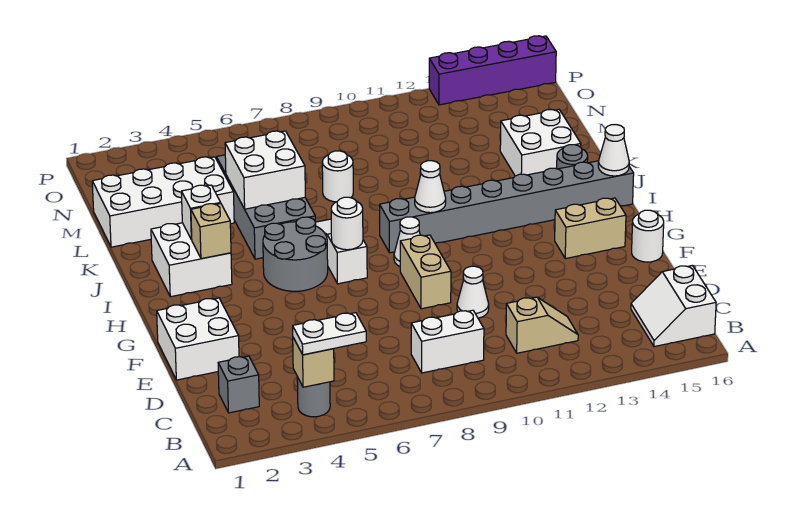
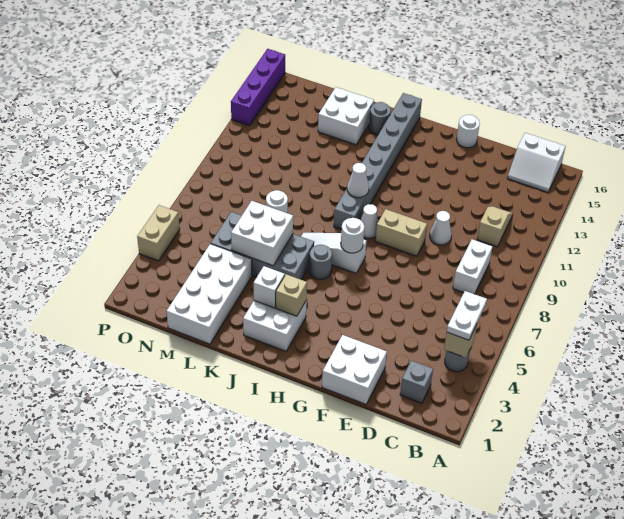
tan 1x2 brick [555,198,626,259] -> tan 1x2 brick moved to [137,205,180,261]
grey 2x2 round brick [263,217,328,291] -> grey 1x1 round brick [309,245,332,279]
white 1x1 cone [598,125,629,176] -> none

